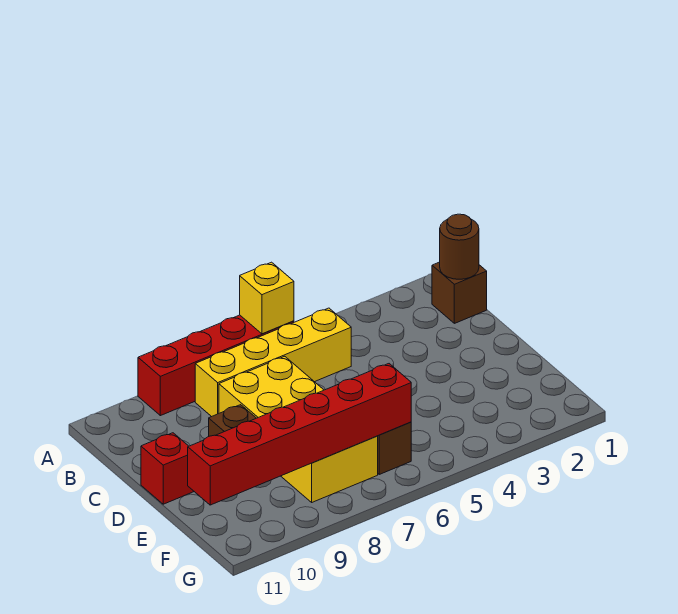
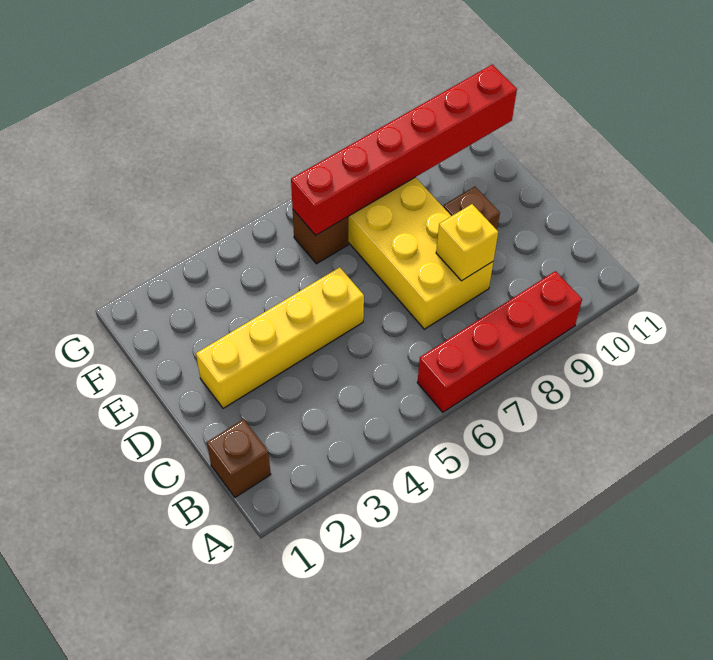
yellow 1x1 brick [240,262,294,334] -> yellow 1x1 brick moved to [436,204,498,281]
brown 1x1 round brick [440,214,479,279] -> none
yellow 1x4 brick [195,308,351,417] -> yellow 1x4 brick moved to [196,267,364,408]
red 1x1 brick [141,433,194,504] -> none

